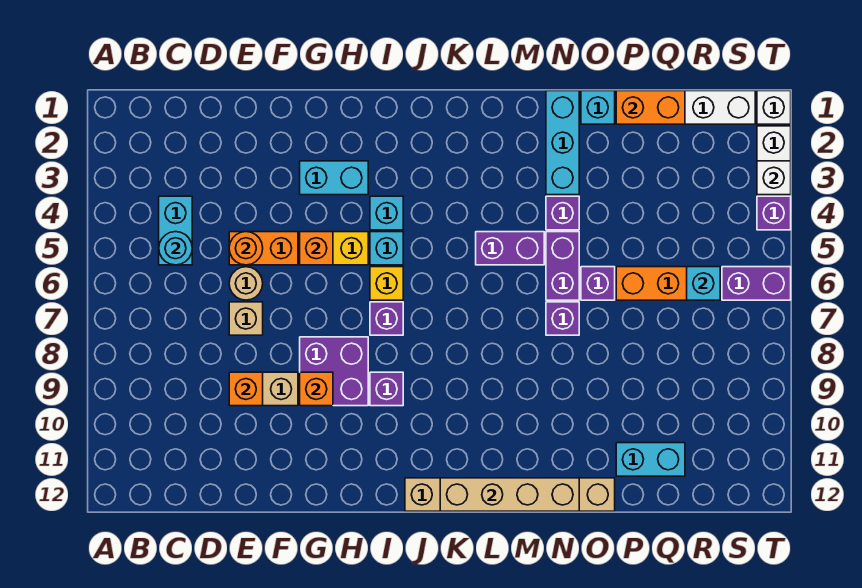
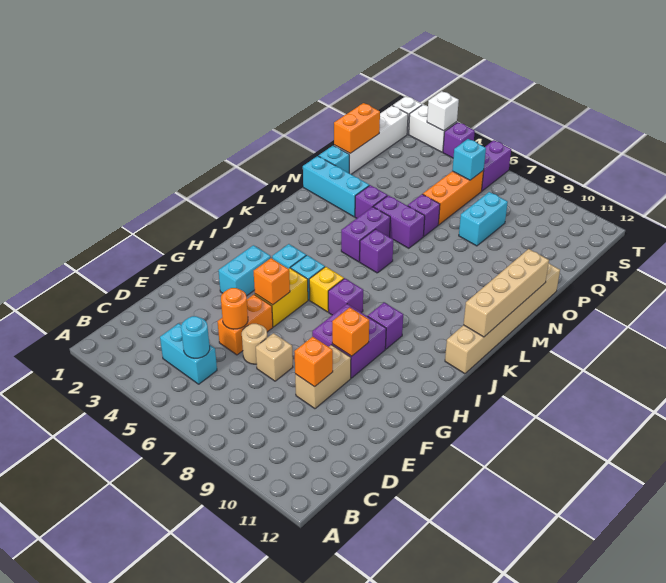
purple 1x1 brick [546,302,579,335] -> purple 1x1 brick moved to [360,229,393,273]
cyan 1x2 brick [616,443,685,476] -> cyan 1x2 brick moved to [459,192,508,246]

